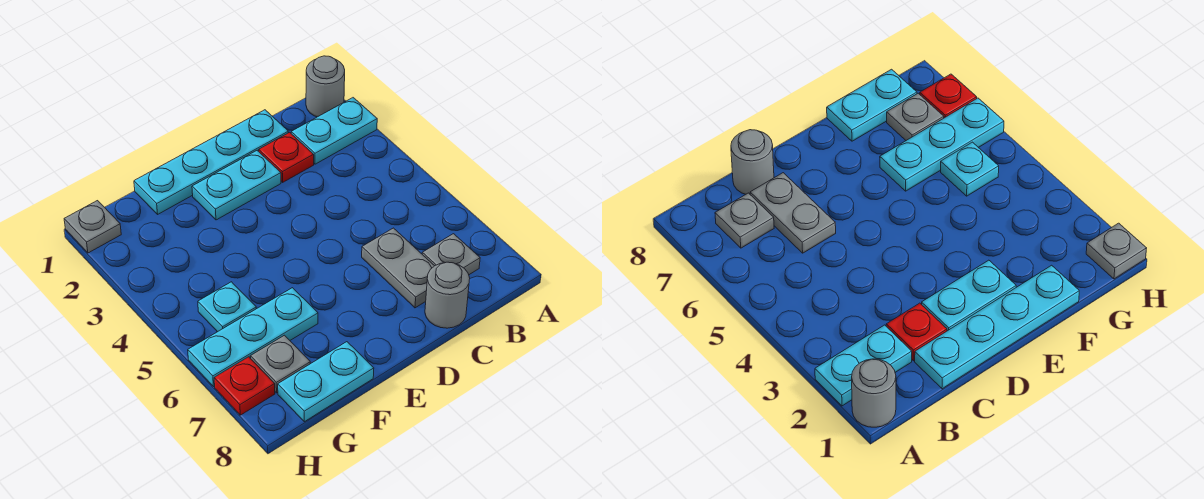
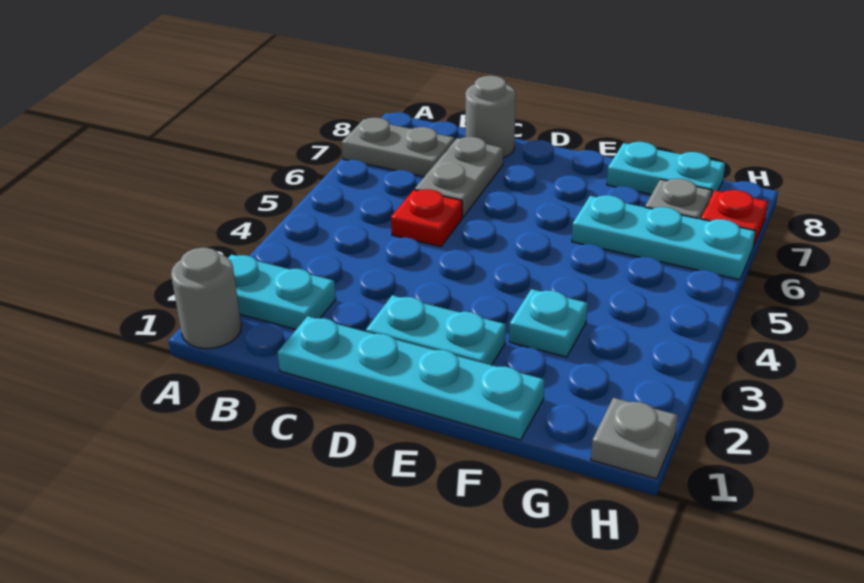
grey 1x1 plate [422,234,480,275] -> grey 1x2 plate [342,118,455,177]
red 1x1 plate [259,132,314,182] -> red 1x1 plate moved to [391,189,462,247]
cyan 1x1 plate [198,282,256,332] -> cyan 1x1 plate moved to [509,289,588,357]

